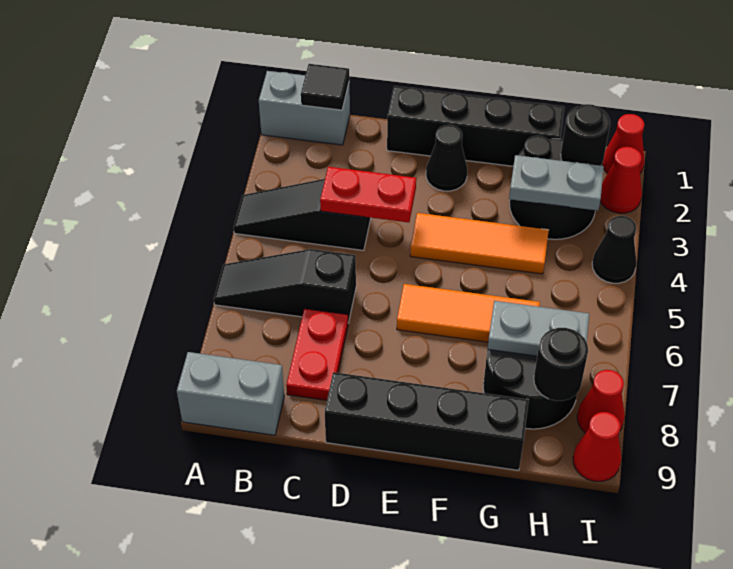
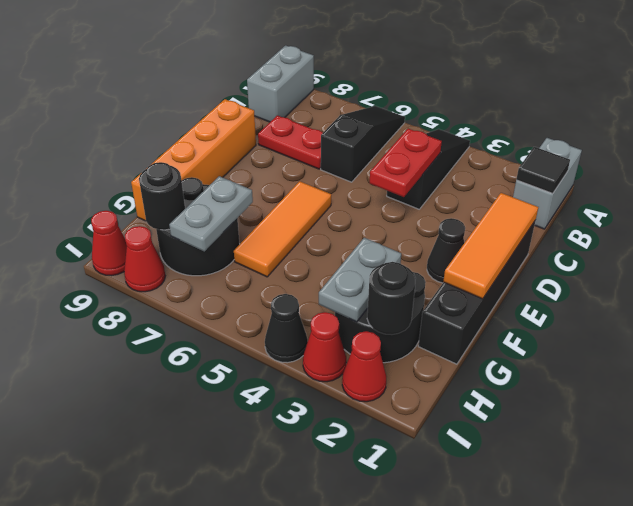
black 1x4 brick [325,372,529,470] -> orange 1x4 brick [131,99,256,221]
orange 1x3 tile [410,213,549,274] -> orange 1x3 tile moved to [443,193,538,299]
red 1x1 cone [602,114,645,173] -> red 1x1 cone moved to [303,312,346,382]

